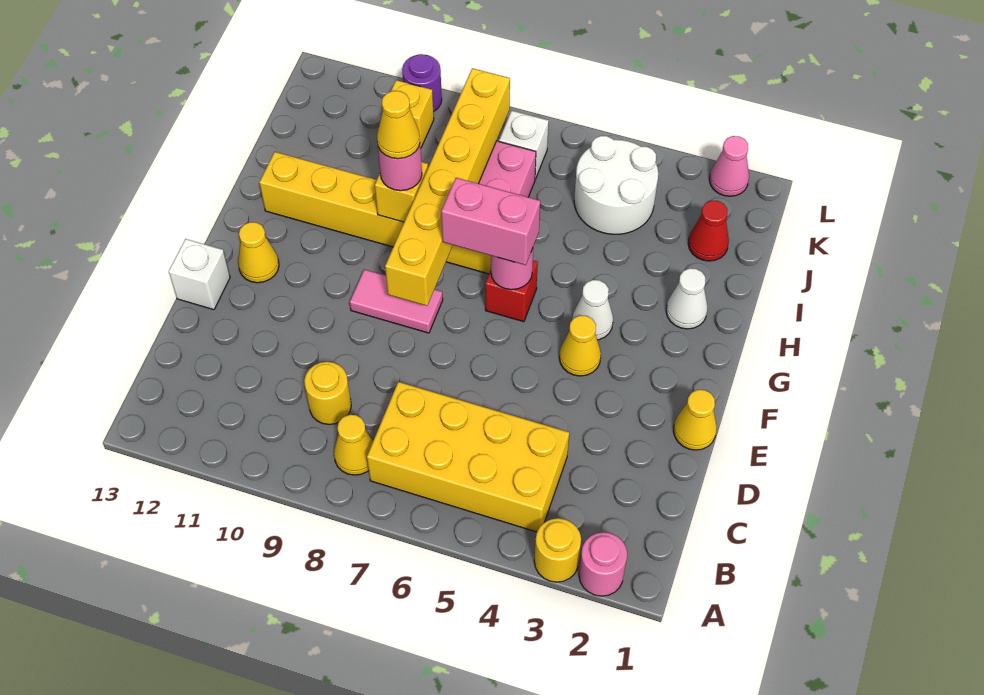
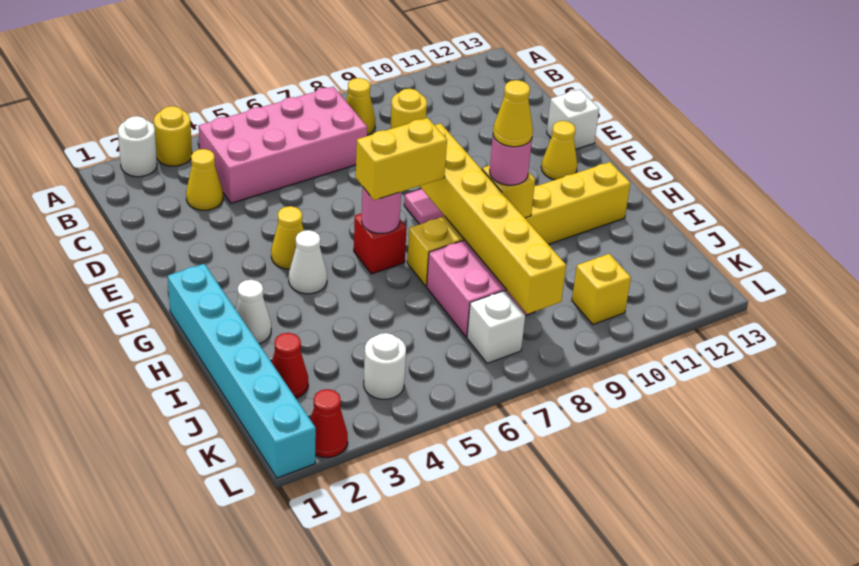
pink 1x1 round brick [579,532,627,596] -> white 1x1 round brick [118,116,157,177]
yellow 2x4 brick [367,382,569,532] -> pink 2x4 brick [199,87,367,203]
yellow 1x1 cone [673,390,717,450] -> yellow 1x1 cone moved to [186,149,223,210]
none -> cyan 1x6 brick [168,264,316,478]
pink 1x2 brick [441,178,540,265] -> yellow 1x2 brick [356,118,447,200]
white 2x2 round brick [574,136,658,234] -> white 1x1 round brick [364,333,406,399]
pink 1x1 cone [709,136,749,196] -> red 1x1 cone [310,389,348,457]
purple 1x1 round brick [402,54,442,112] -> none

